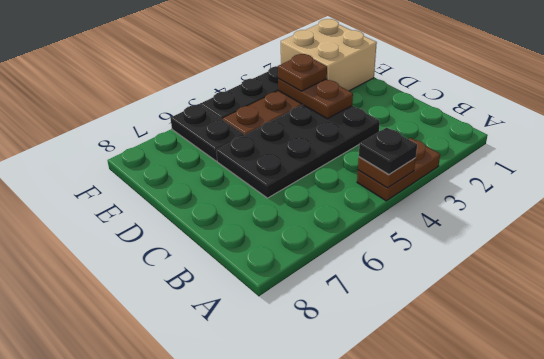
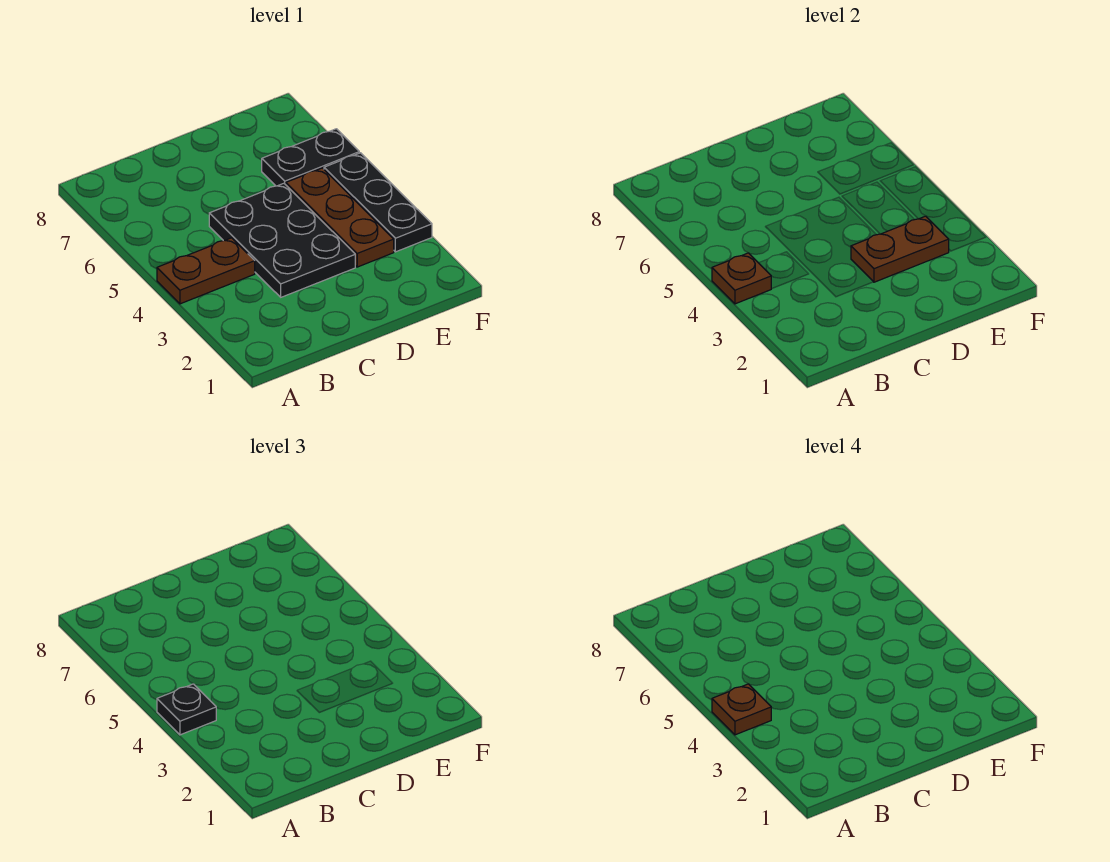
brown 1x2 plate [357,138,440,201] -> brown 1x2 plate turned to [157,238,255,304]
black 2x4 plate [216,105,380,198] -> black 2x3 plate [209,183,355,297]
tan 2x2 brick [281,19,377,91] -> none
brown 1x1 plate [278,54,327,91] -> brown 1x1 plate moved to [712,684,771,735]

